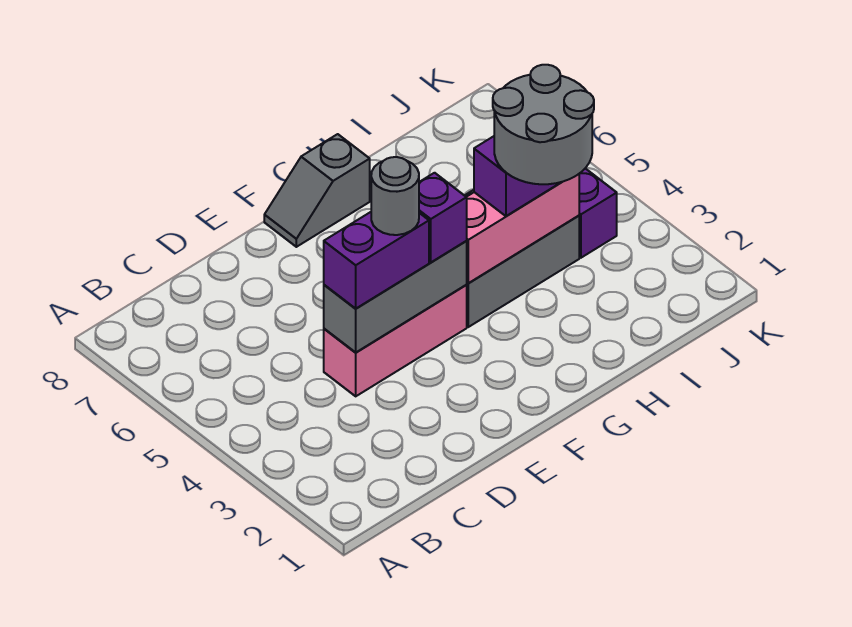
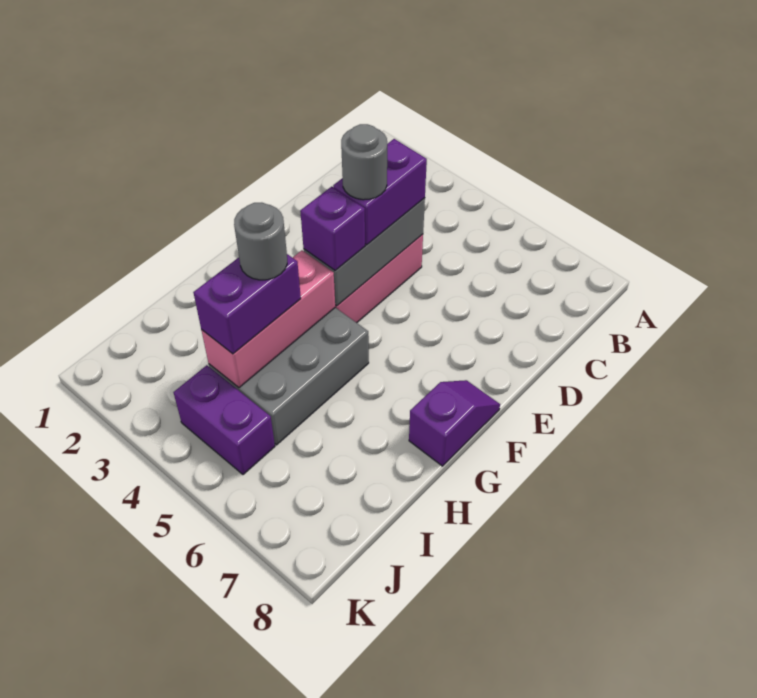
grey 1x2 slope [264,134,370,247] -> purple 1x2 slope [409,380,500,466]
grey 2x2 round brick [493,65,594,184] -> grey 1x1 round brick [234,203,287,280]

